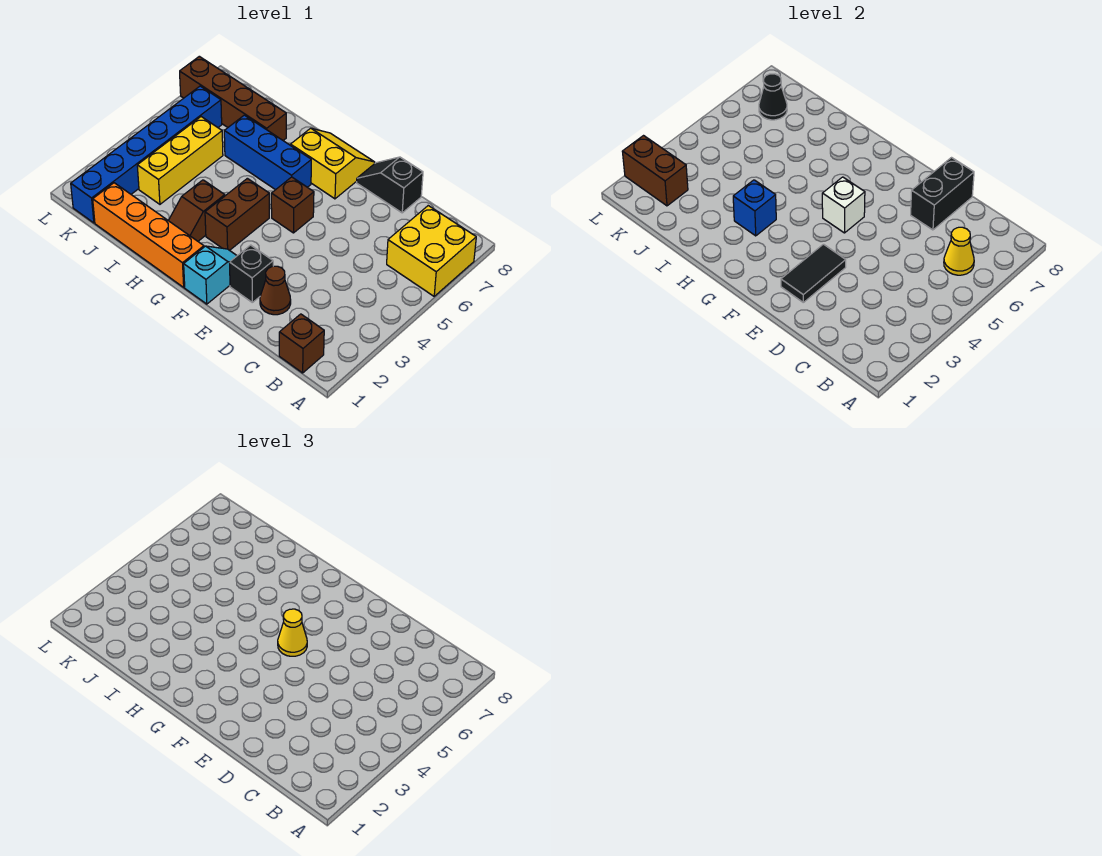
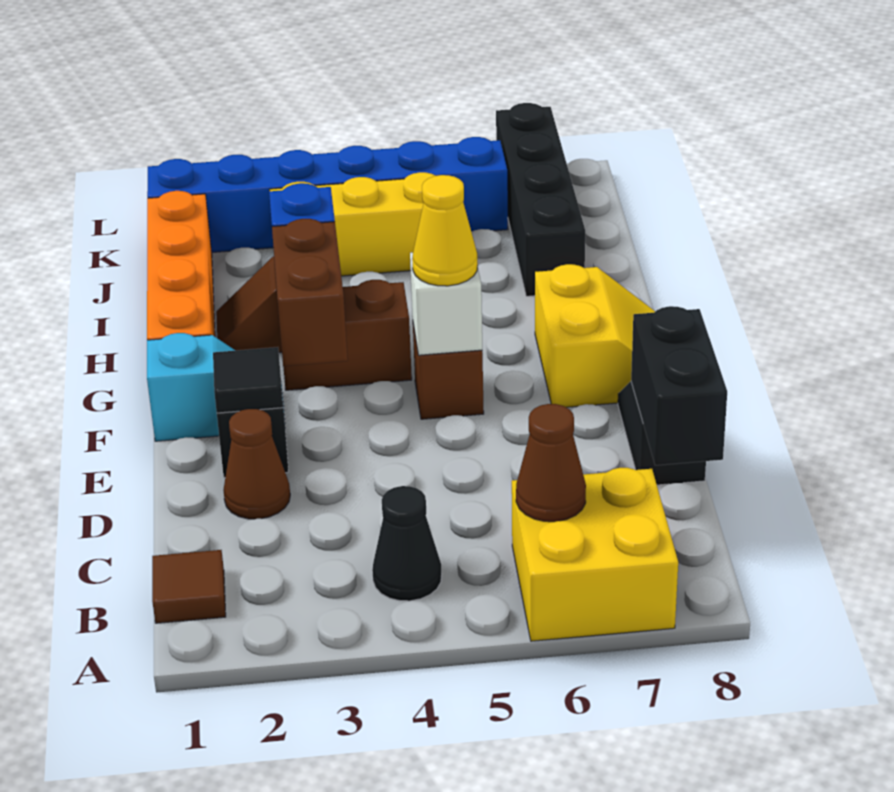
brown 1x1 brick [279,314,324,373] -> brown 1x1 tile [152,550,226,623]
yellow 1x1 cone [944,227,974,275] -> brown 1x1 cone [516,404,586,522]
black 1x2 brick [911,158,974,230] -> black 1x2 brick turned to [631,306,727,465]
black 1x2 tile [781,244,846,302] -> black 1x1 tile [213,347,283,413]
blue 1x3 brick [224,115,311,190] -> none
brown 1x4 brick [180,56,286,140] -> black 1x4 brick [496,103,585,296]
brown 1x2 brick [622,136,688,206] -> brown 1x2 brick moved to [272,219,348,366]
black 1x1 cone [759,74,787,120] -> black 1x1 cone moved to [372,486,442,601]

